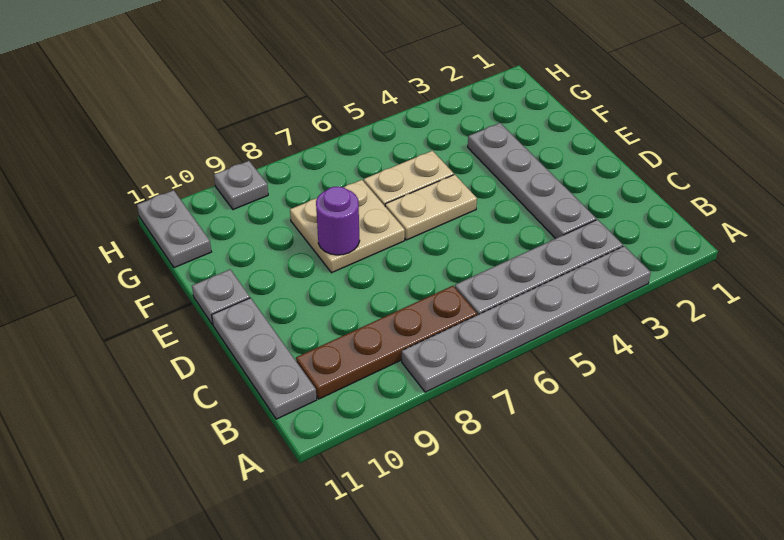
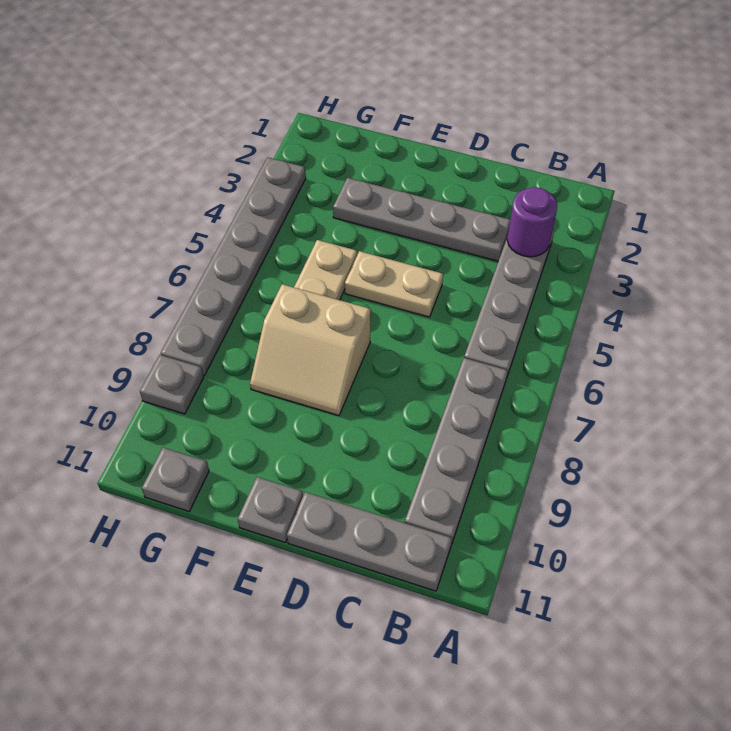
grey 1x6 plate [402,246,651,392] -> grey 1x6 plate moved to [161,157,306,376]
brown 1x4 plate [296,286,477,399] -> grey 1x4 plate [405,358,508,542]
tan 1x2 plate [385,175,477,240] -> tan 1x2 plate turned to [345,251,443,317]
tan 2x2 plate [290,180,405,273] -> tan 2x2 slope [250,284,371,416]
purple 1x1 round brick [316,187,360,255] -> purple 1x1 round brick moved to [507,187,557,257]
grey 1x2 plate [137,190,211,268] -> grey 1x1 plate [142,448,209,511]

